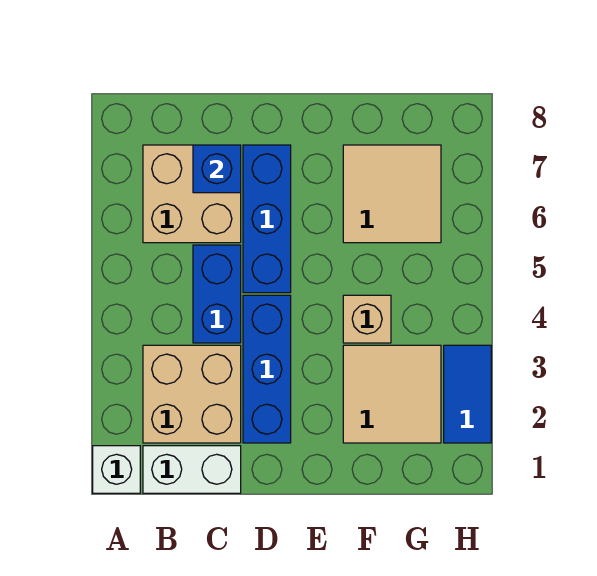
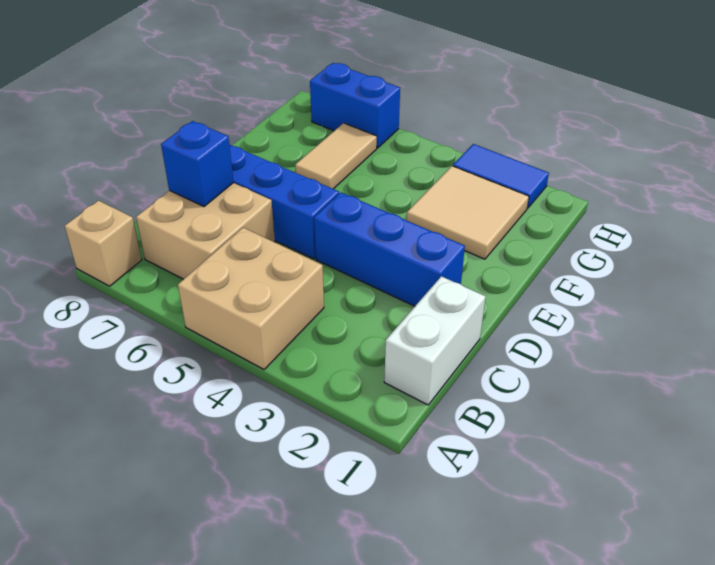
white 1x1 brick [93,446,140,493] -> none
tan 2x2 brick [143,345,241,443] -> tan 2x2 brick moved to [178,228,324,369]
blue 1x2 brick [193,245,241,343] -> blue 1x2 brick moved to [310,63,400,148]
tan 1x1 brick [343,295,391,343] -> tan 1x1 brick moved to [65,201,142,286]
tan 2x2 tile [343,145,441,243] -> tan 1x2 tile [295,123,377,189]

